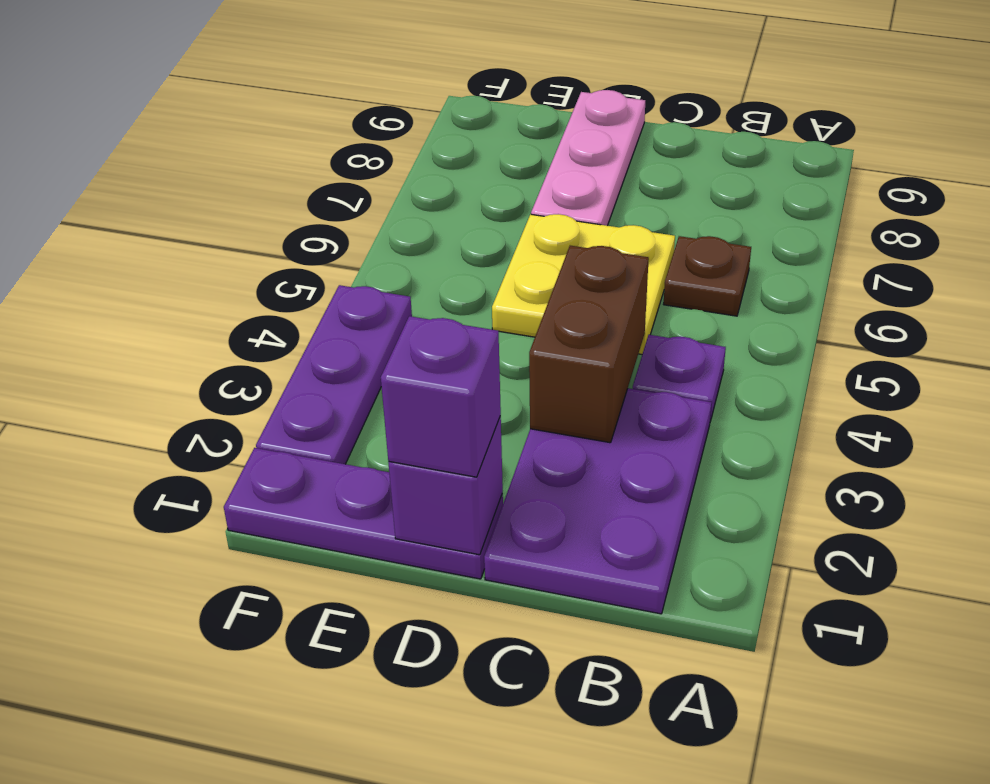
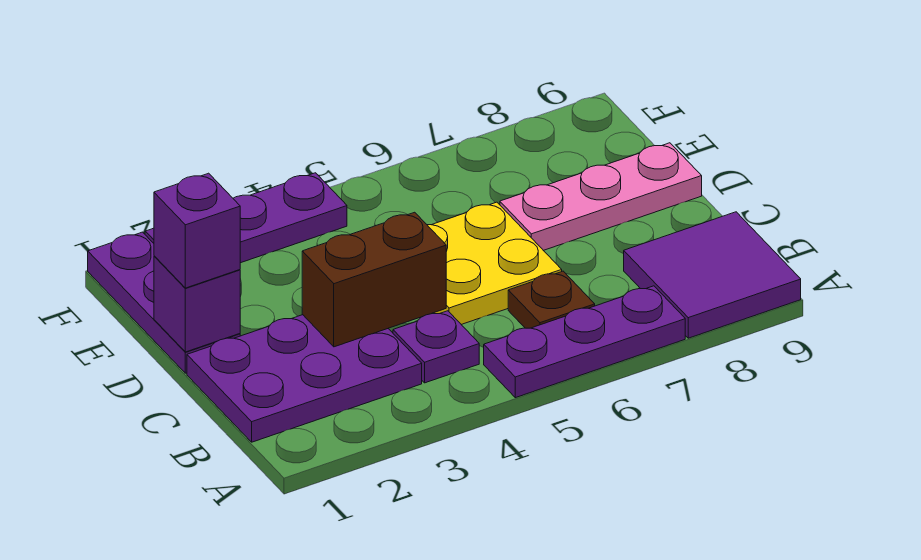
none -> purple 1x3 plate [484,286,685,398]
none -> purple 2x2 tile [624,212,801,338]

